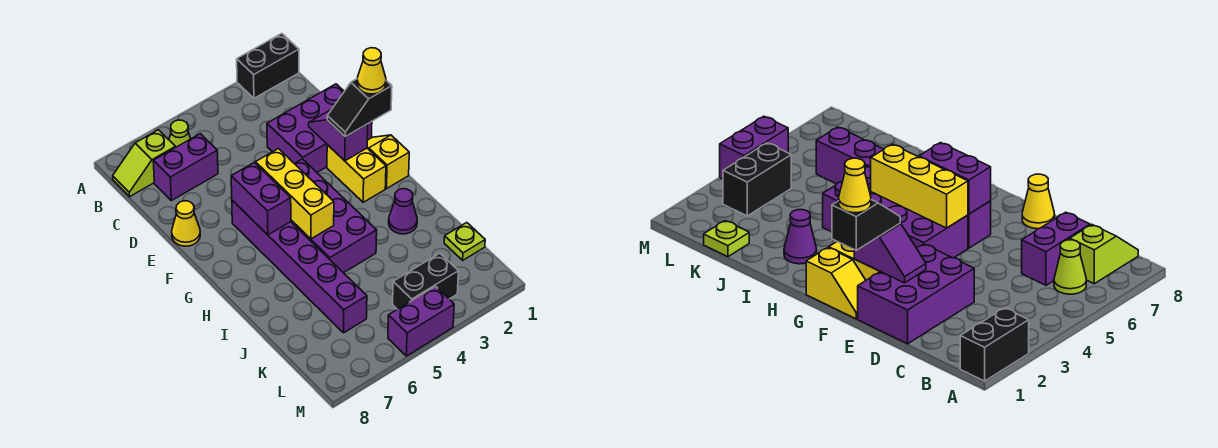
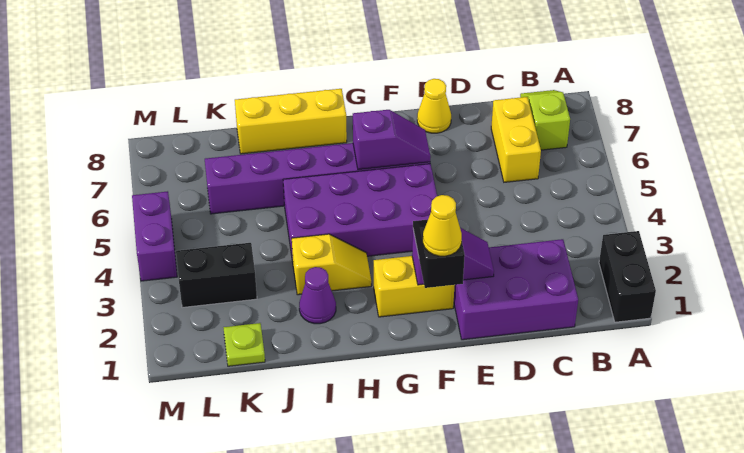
lime 1x1 cone [169,120,191,147] -> none
purple 1x2 brick [153,134,218,201] -> yellow 1x2 brick [491,97,541,182]
purple 2x3 brick [267,84,372,172] -> purple 2x3 brick turned to [454,239,578,340]
yellow 1x2 slope [367,135,409,188] -> yellow 1x2 slope moved to [292,234,371,295]
yellow 1x3 brick [256,149,334,239] -> yellow 1x3 brick moved to [235,89,347,154]
purple 1x2 brick [231,162,291,235] -> purple 1x2 slope [353,110,431,170]
black 1x2 brick [393,253,458,309] -> black 1x2 brick turned to [176,243,257,308]

